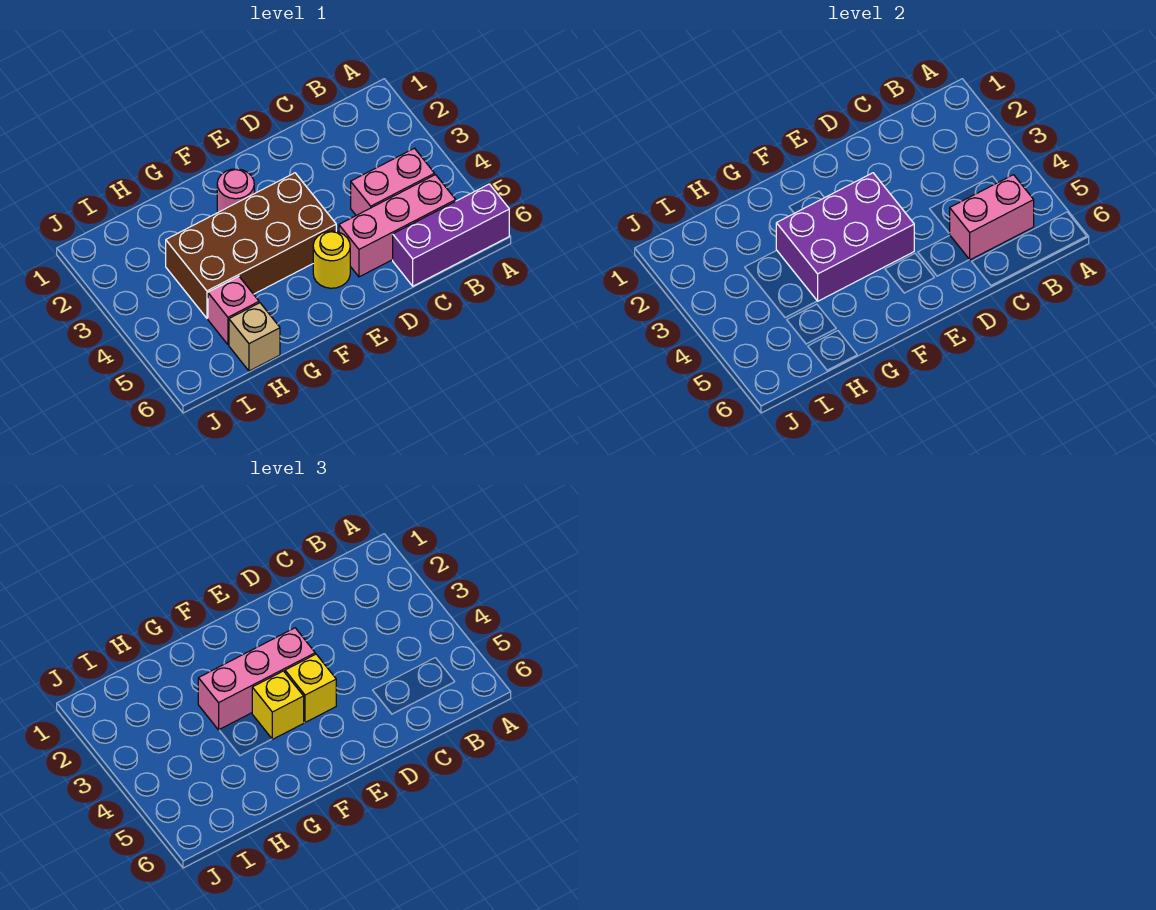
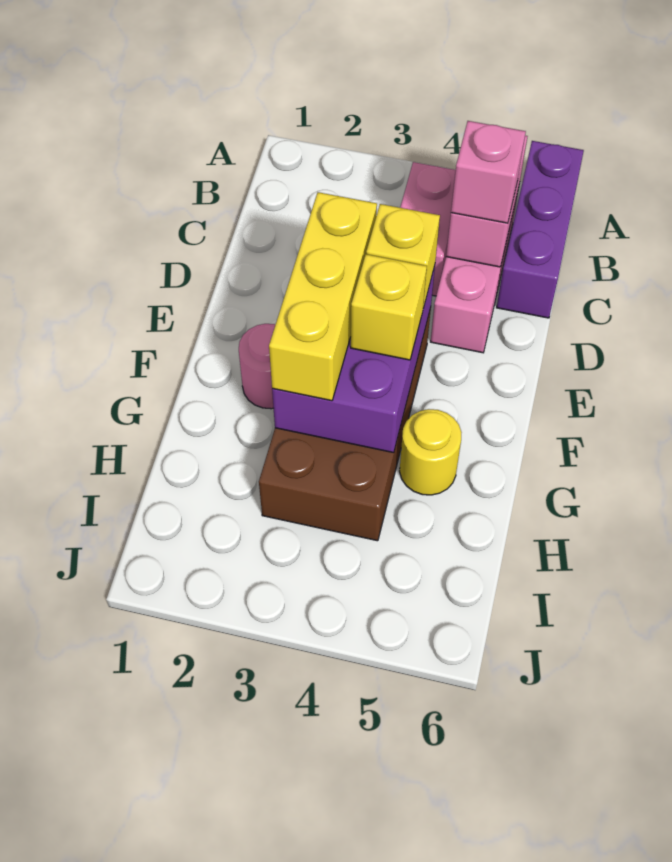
pink 1x3 brick [198,628,315,730] -> yellow 1x3 brick [269,192,377,401]
yellow 1x1 round brick [313,231,350,288] -> yellow 1x1 round brick moved to [400,409,462,495]
pink 1x1 brick [208,276,259,345] -> pink 1x1 brick moved to [451,121,526,223]
tan 1x1 brick [229,303,280,371] -> none

